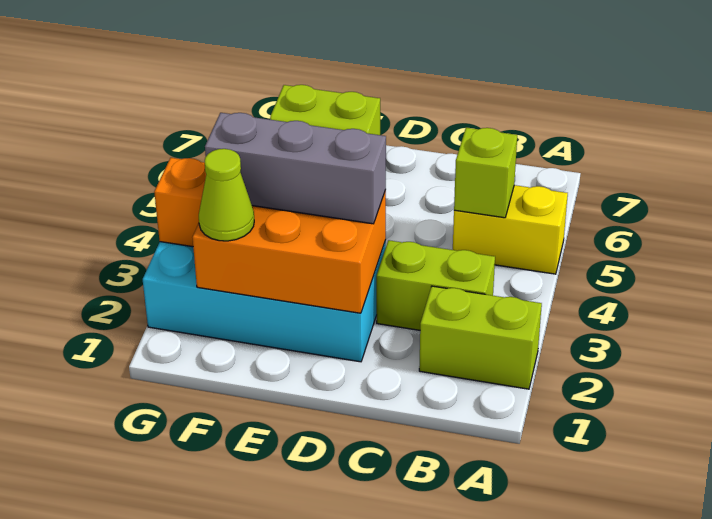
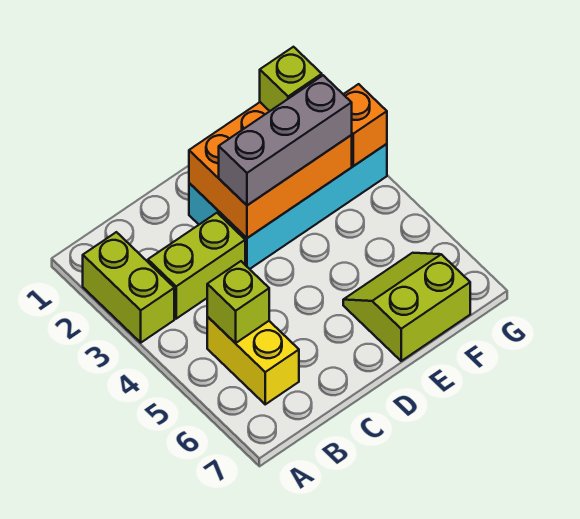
lime 1x2 brick [419,286,542,389] -> lime 1x2 brick turned to [83,232,174,343]
yellow 1x2 brick [453,185,568,274] -> yellow 1x2 brick turned to [207,317,299,404]
lime 1x1 cone [199,149,254,241] -> lime 1x1 brick [260,47,322,111]

